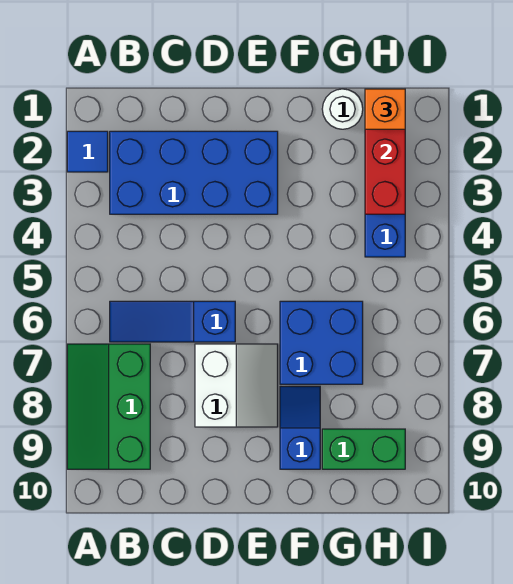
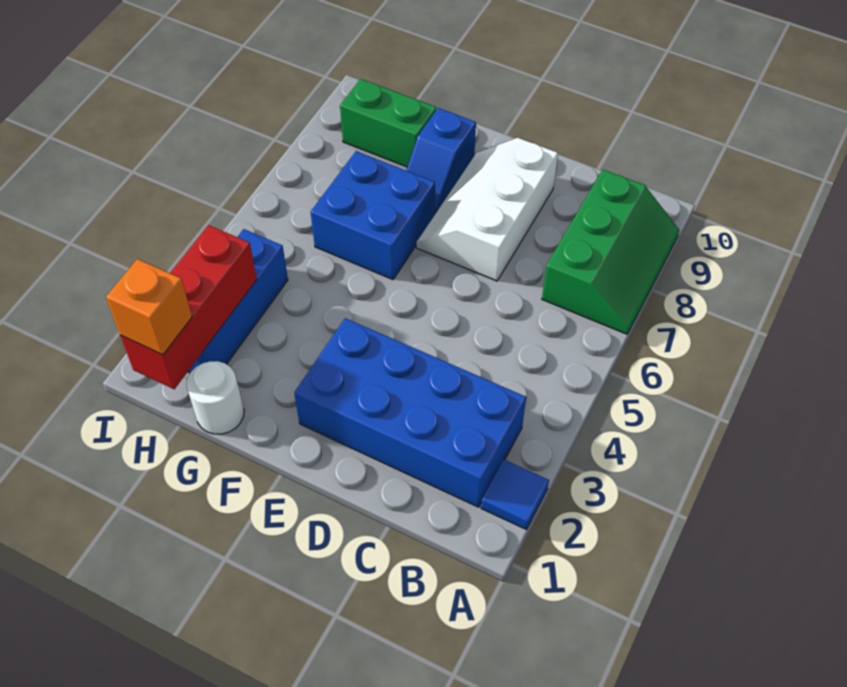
blue 1x3 slope [110,301,235,342] -> none
white 2x2 slope [195,344,278,427] -> white 2x3 slope [417,138,558,281]

